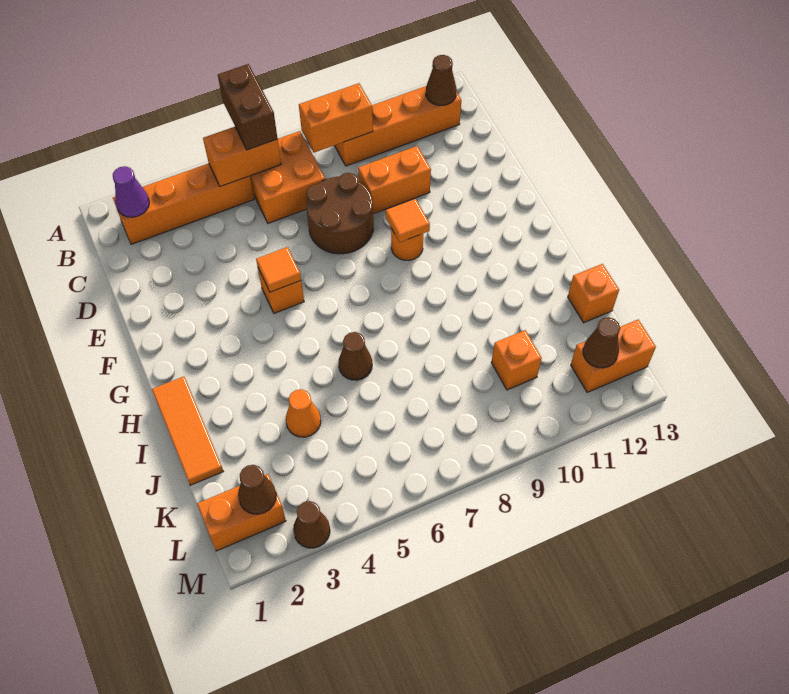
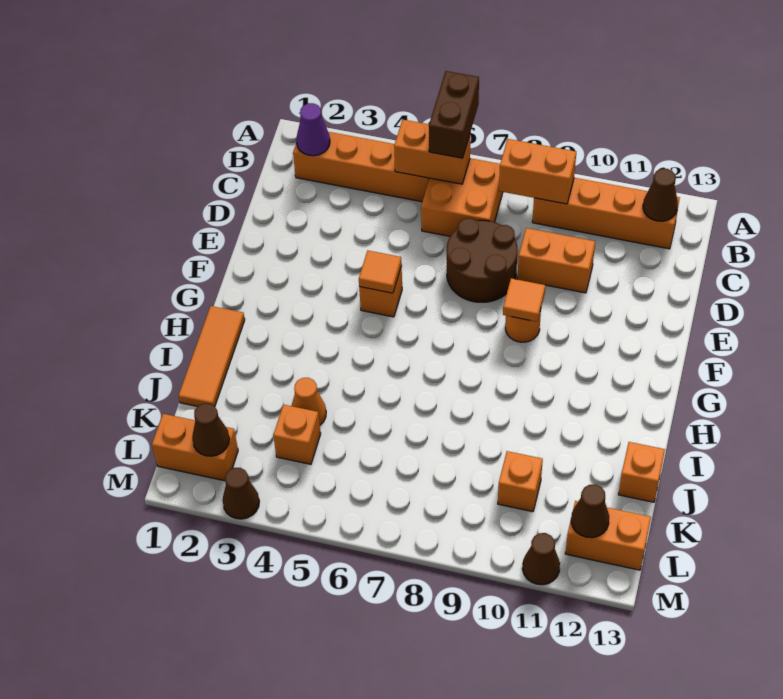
brown 1x1 cone [338,332,372,380] -> brown 1x1 cone moved to [523,533,560,585]
none -> orange 1x1 brick [273,405,321,464]

